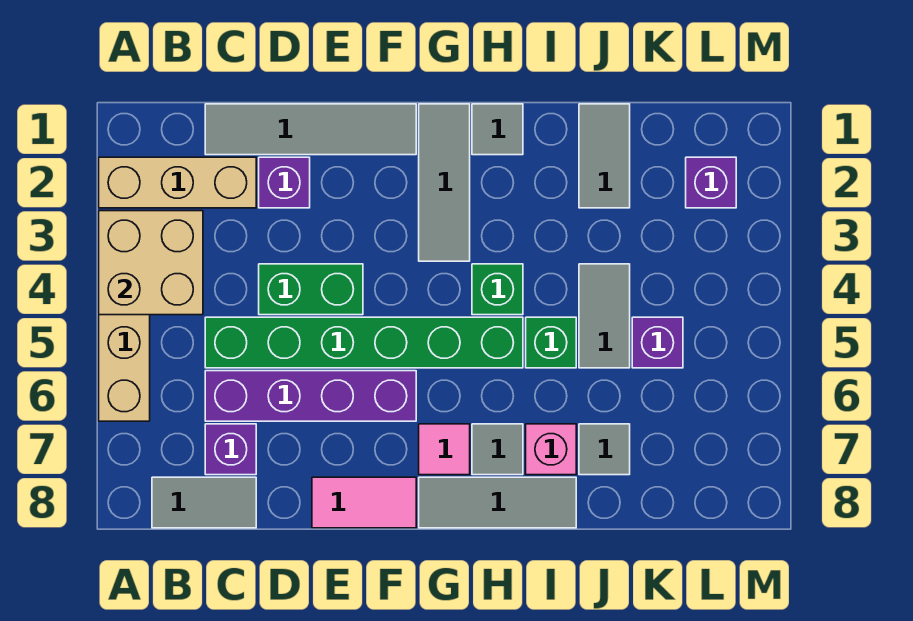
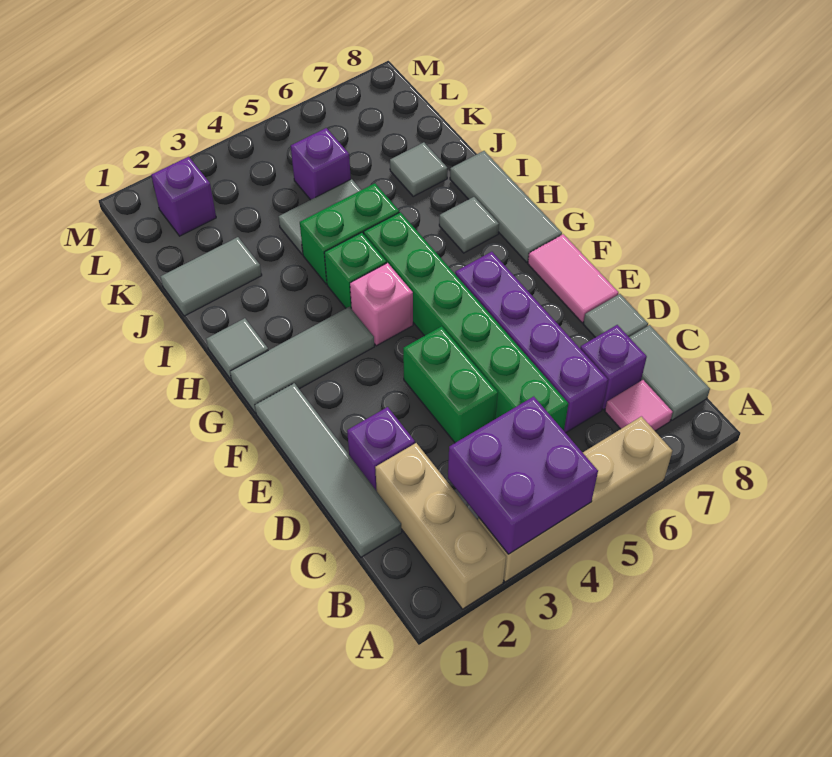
tan 2x2 brick [99,211,203,315] -> purple 2x2 brick [448,396,598,554]
none -> grey 1x1 tile [583,294,648,337]
pink 1x1 tile [419,424,470,475] -> pink 1x1 tile moved to [605,380,673,431]
green 1x1 brick [526,317,576,368] -> green 1x2 brick [300,183,399,284]
pink 1x1 brick [526,424,576,475] -> pink 1x1 brick moved to [350,263,413,346]

